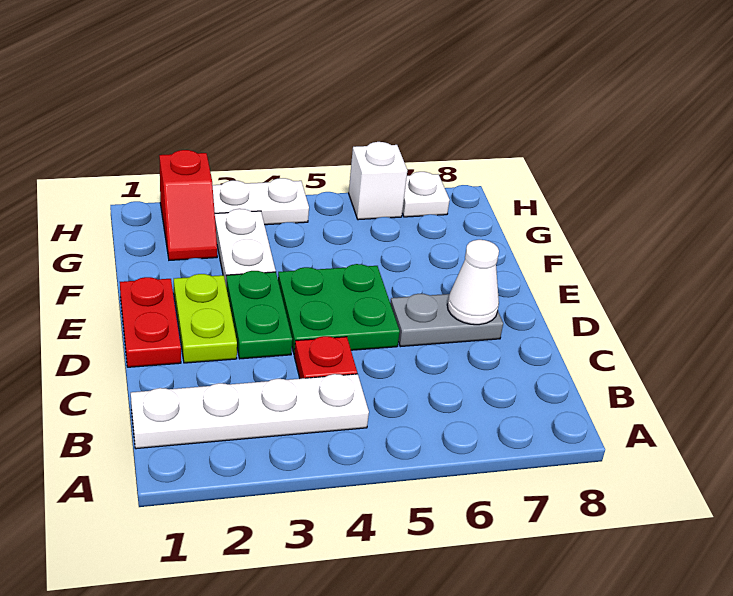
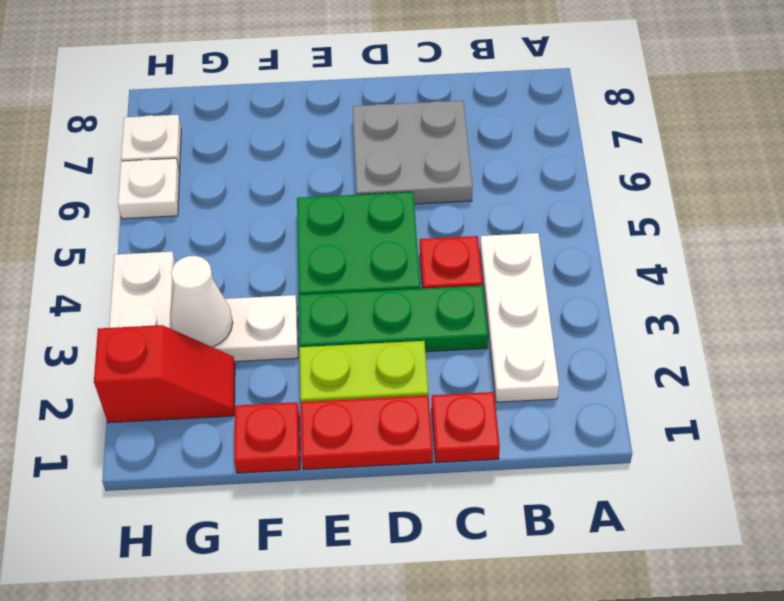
white 1x4 plate [131,374,369,449] -> white 1x3 plate [480,233,559,402]
none -> red 1x1 plate [432,392,500,463]
green 1x2 plate [226,271,292,359] -> green 1x3 plate [299,286,488,352]
grey 1x2 plate [390,294,503,347] -> grey 2x2 plate [352,101,473,204]
white 1x1 cone [447,240,499,325] -> white 1x1 cone moved to [171,256,233,347]
none -> red 1x1 plate [234,402,300,473]
white 1x1 brick [349,142,407,220] -> white 1x1 plate [118,158,180,219]

